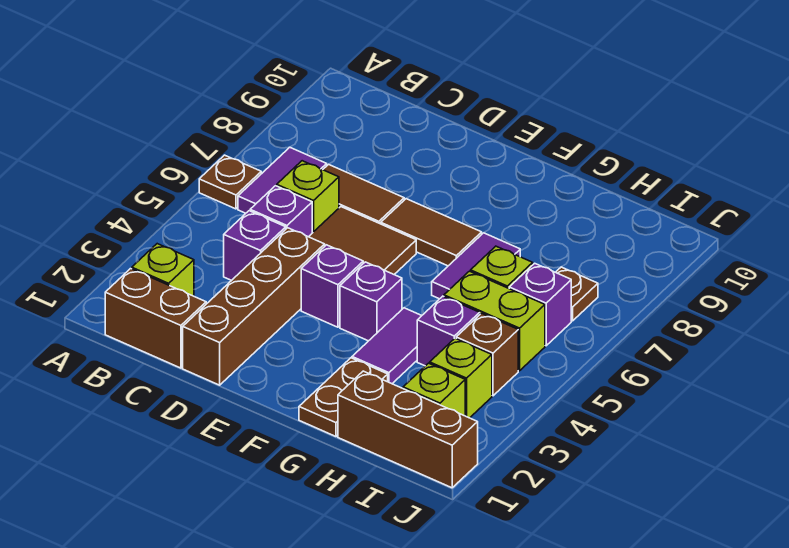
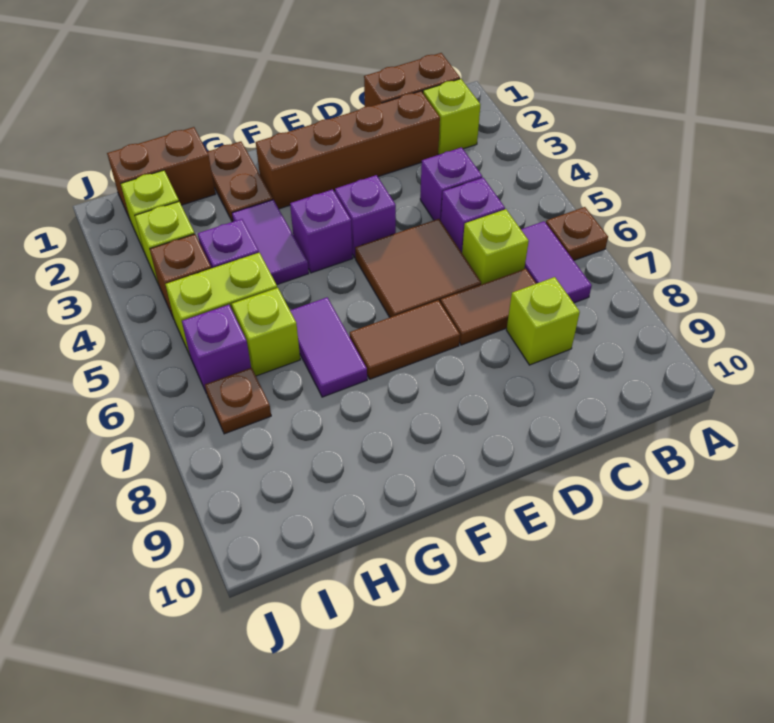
none -> lime 1x1 brick [507,277,580,365]
brown 1x4 brick [183,228,325,385] -> brown 1x4 brick turned to [256,91,440,209]
brown 1x3 brick [338,371,478,488] -> brown 1x2 brick [107,127,215,219]

